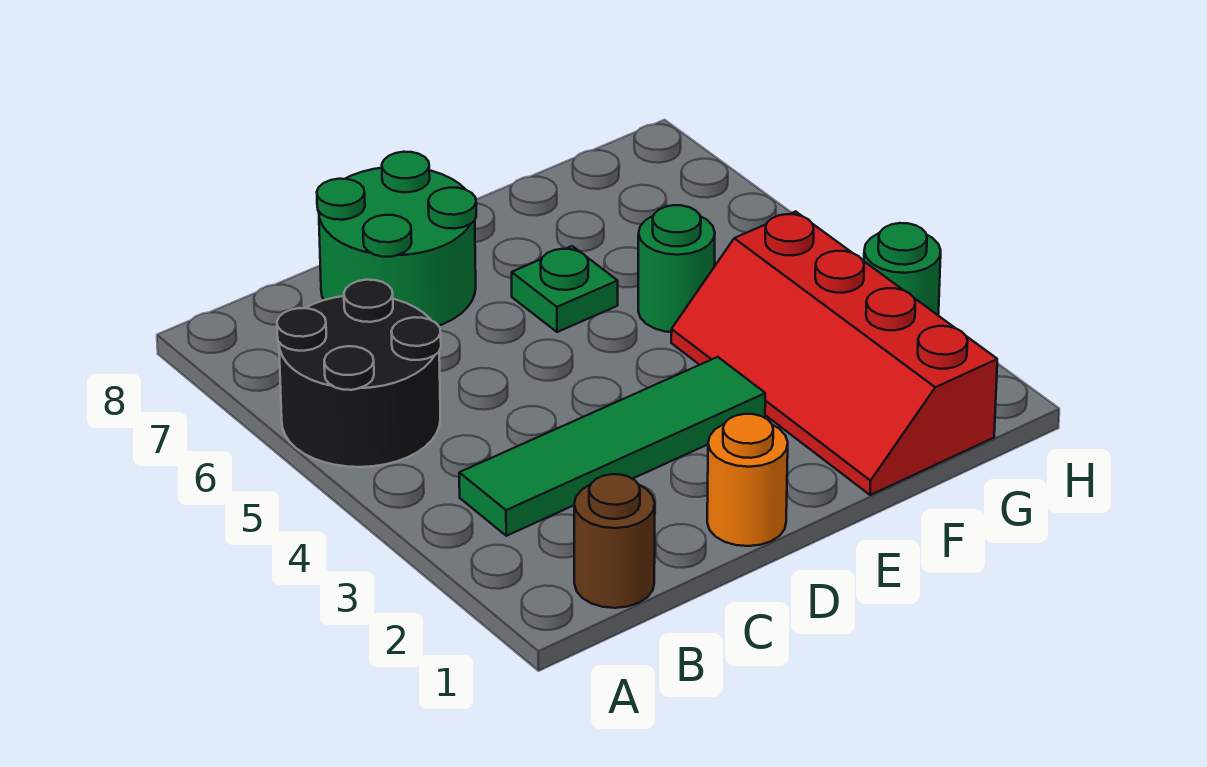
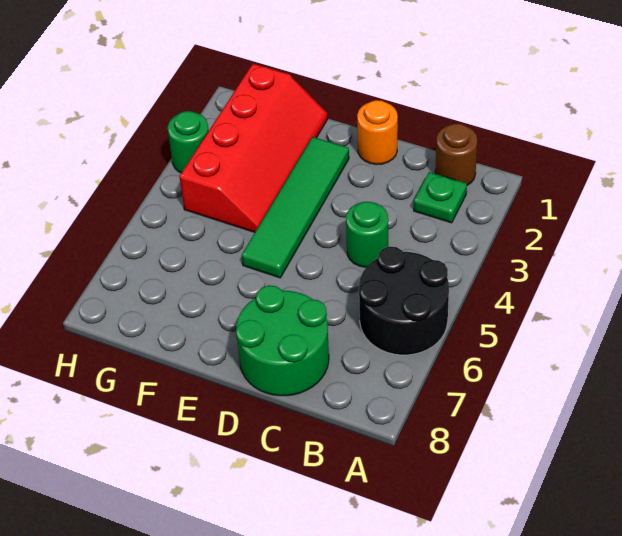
green 1x4 tile [459,357,765,536] -> green 1x4 tile turned to [242,137,349,278]
green 1x1 plate [512,246,618,332] -> green 1x1 plate moved to [414,172,467,223]
green 1x1 round brick [638,205,715,332] -> green 1x1 round brick moved to [346,202,388,267]

